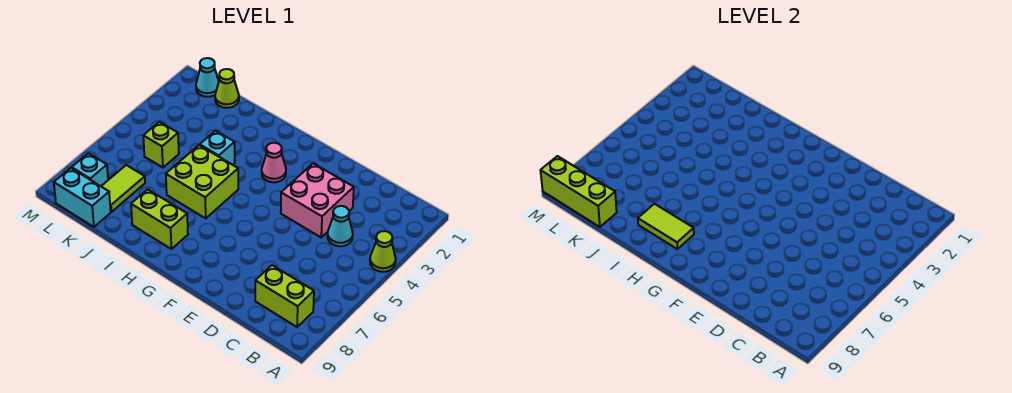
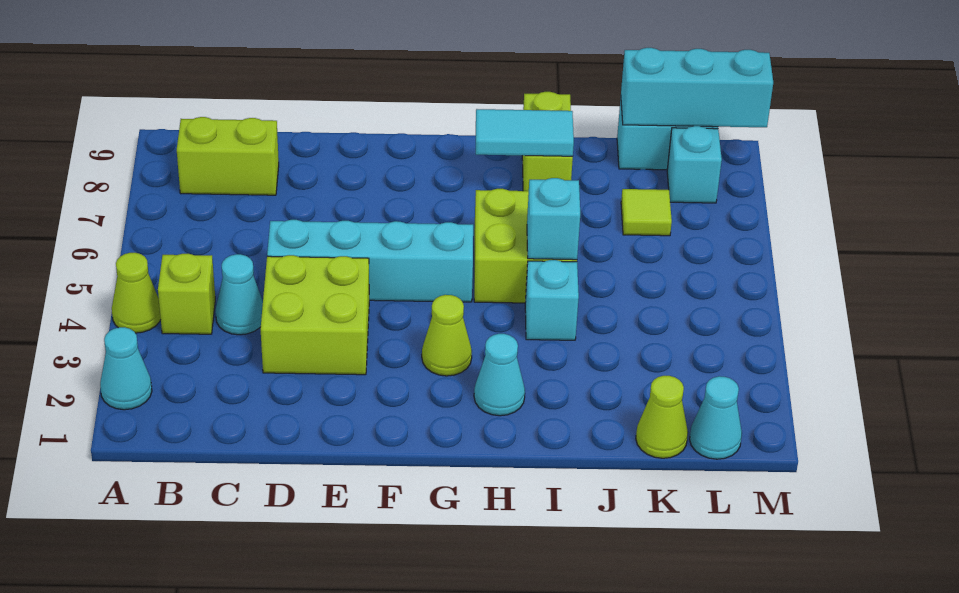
none -> cyan 1x1 cone [100,327,152,410]
pink 2x2 brick [281,163,354,237] -> lime 2x2 brick [261,255,369,375]
none -> cyan 1x4 brick [267,220,473,302]
pink 1x1 cone [262,143,286,182] -> lime 1x1 cone [422,295,472,376]
none -> cyan 1x1 cone [474,334,525,416]
lime 1x2 brick [131,189,188,249] -> lime 1x2 brick turned to [522,92,573,191]
lime 1x2 tile [638,204,694,249] -> cyan 1x2 tile [476,109,574,156]
none -> cyan 1x1 brick [527,178,580,260]
lime 1x1 brick [143,122,179,168] -> lime 1x1 brick moved to [158,254,215,334]
lime 1x2 tile [101,165,145,212] -> lime 1x1 tile [621,189,672,236]
lime 1x3 brick [540,156,617,227] -> cyan 1x3 brick [621,48,773,127]

